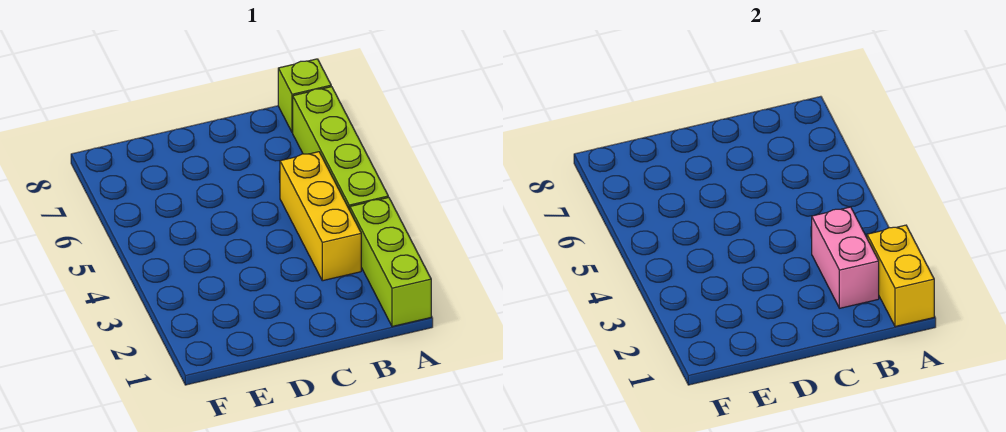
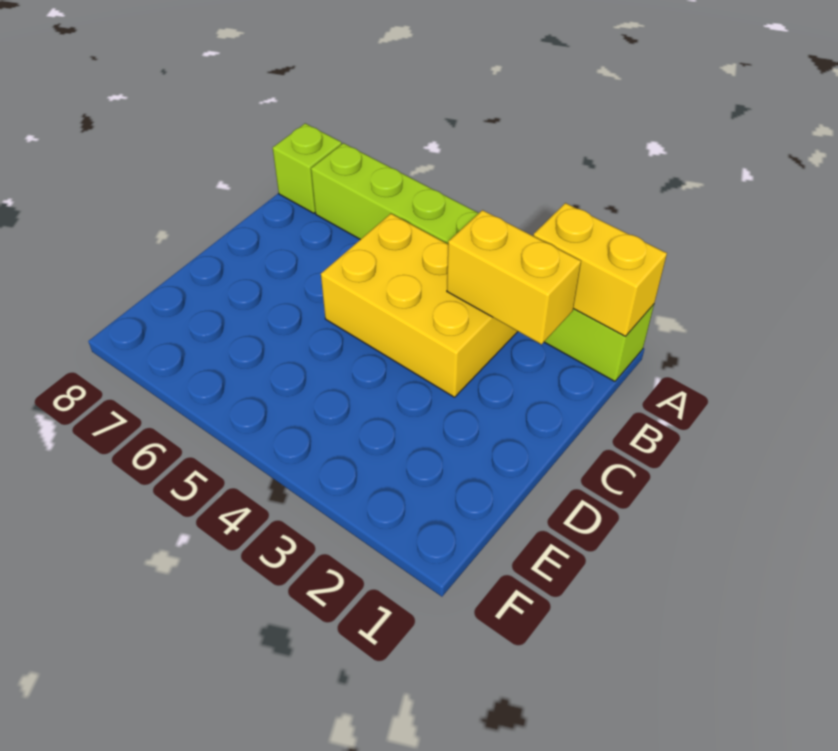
pink 1x2 brick [812,207,879,308] -> yellow 1x2 brick [447,210,581,344]
yellow 1x3 brick [280,152,361,281] -> yellow 2x3 brick [321,214,518,397]

